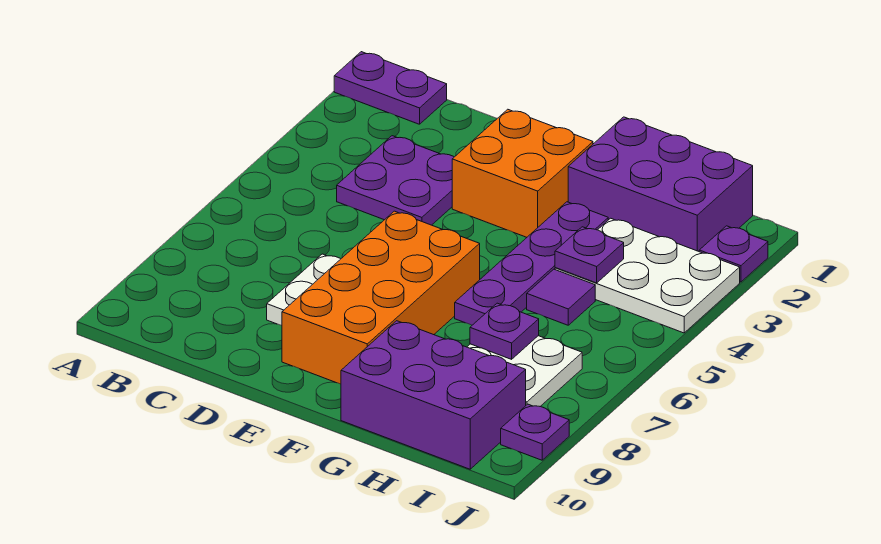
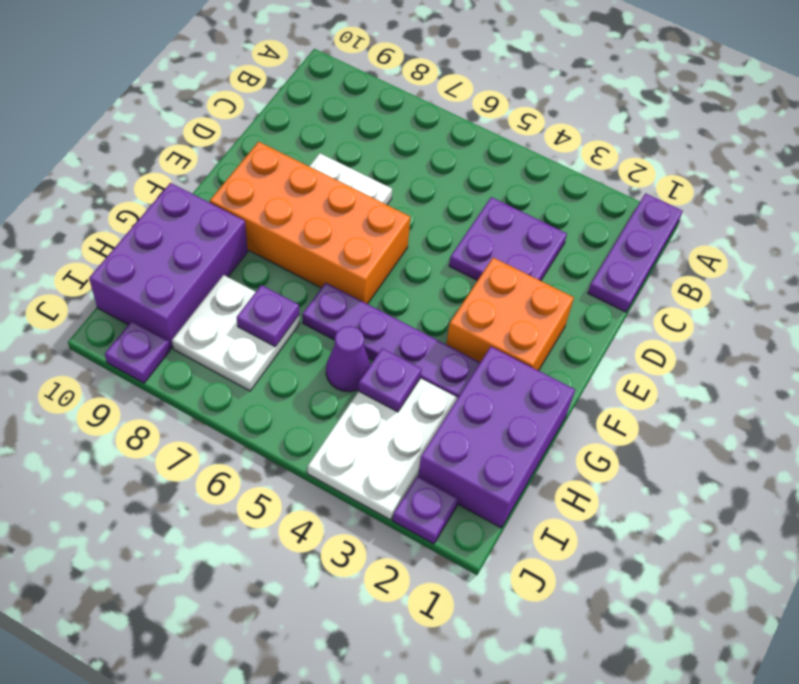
purple 1x2 plate [334,52,447,124] -> purple 1x3 plate [588,193,682,312]
purple 1x1 tile [527,269,595,325] -> purple 1x1 cone [326,326,370,392]

